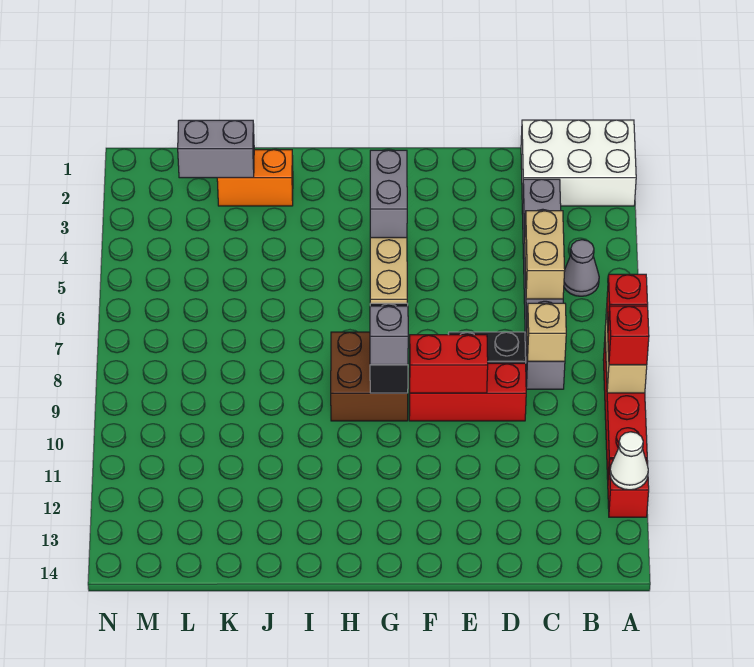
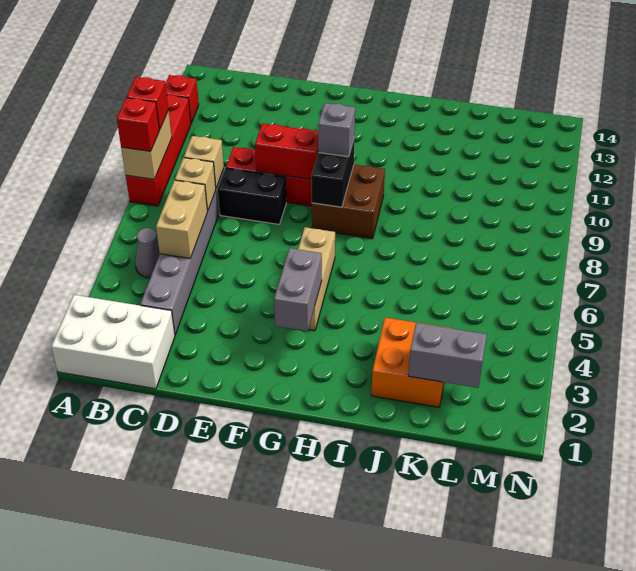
white 1x1 cone [610,432,648,490] -> none
none -> tan 1x1 brick [175,158,216,211]
orange 1x2 brick [217,150,293,206] -> orange 2x2 brick [371,317,452,407]

